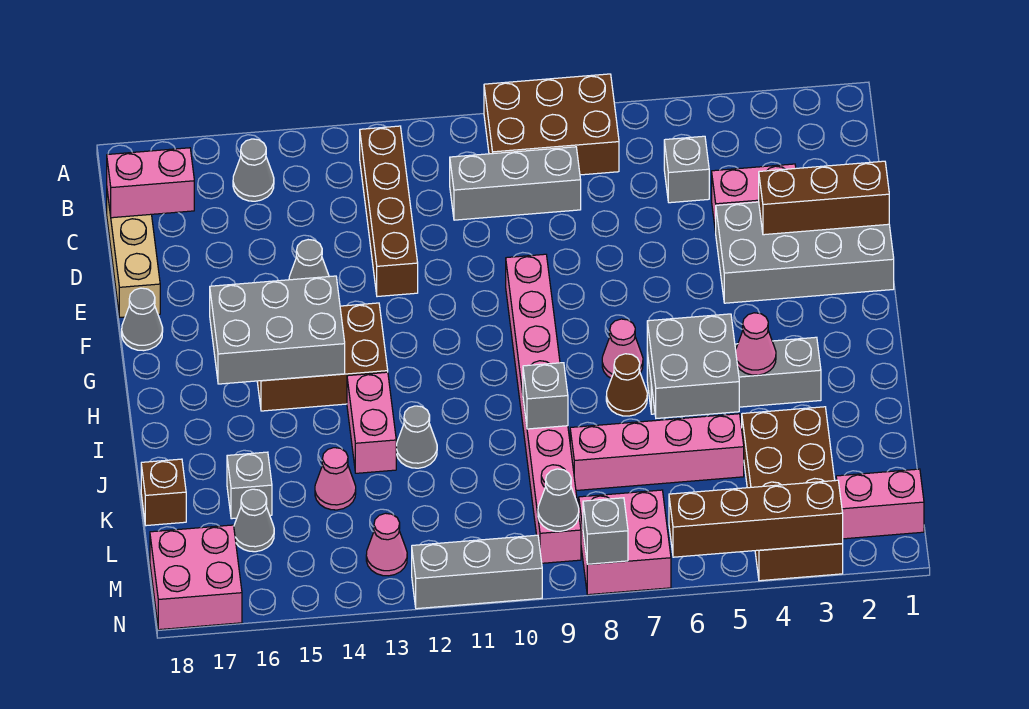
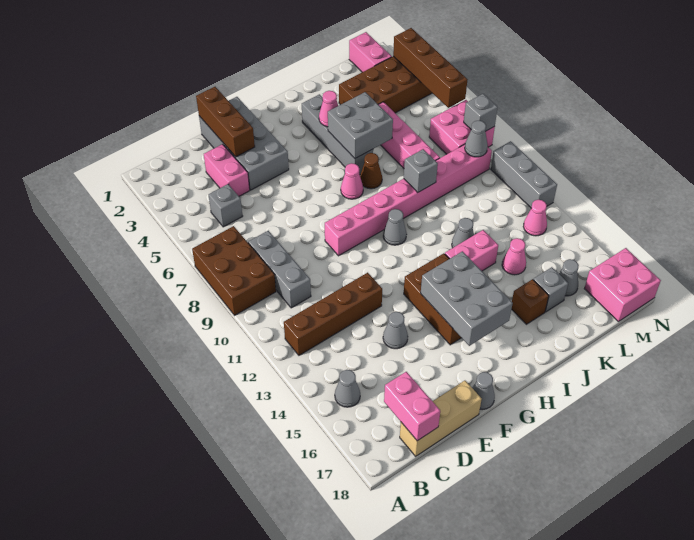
none -> grey 1x1 cone [383,209,407,245]
brown 1x1 brick [141,459,186,526] -> brown 1x1 brick moved to [512,279,549,324]

